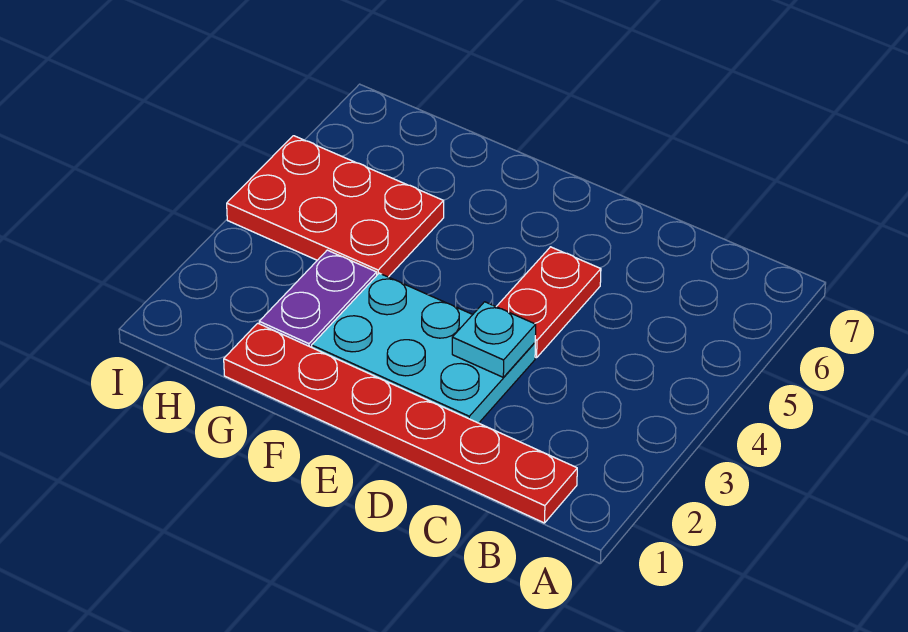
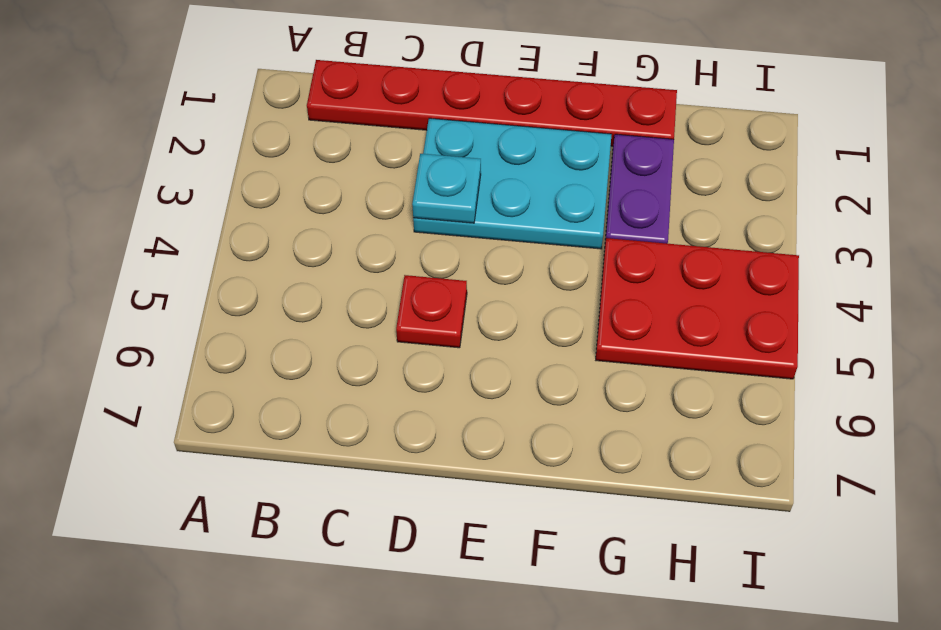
red 1x2 plate [496,247,601,358] -> red 1x1 plate [396,275,467,348]

